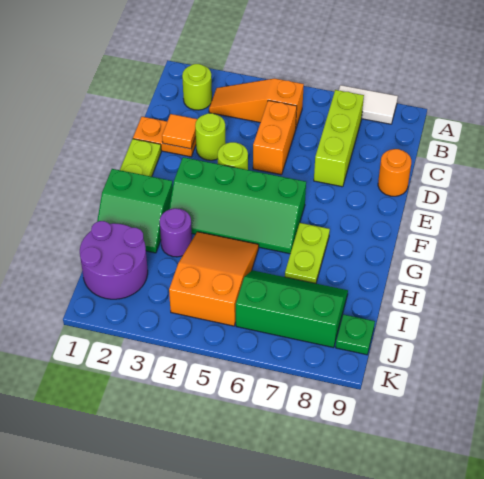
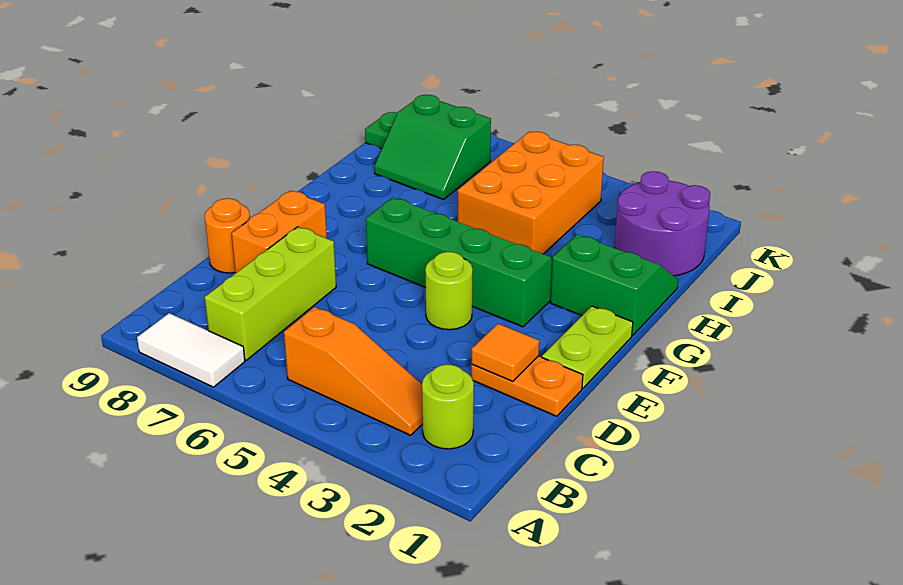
orange 1x2 brick [253,101,297,175] -> orange 1x2 brick moved to [232,191,327,273]
lime 1x1 round brick [195,113,226,160] -> none
lime 1x2 plate [285,223,330,283] -> none
purple 1x1 round brick [160,208,192,257] -> none
orange 2x3 slope [169,232,259,326] -> orange 2x3 brick [458,132,604,254]
green 2x3 slope [236,270,348,348] -> green 2x2 slope [374,95,491,199]

